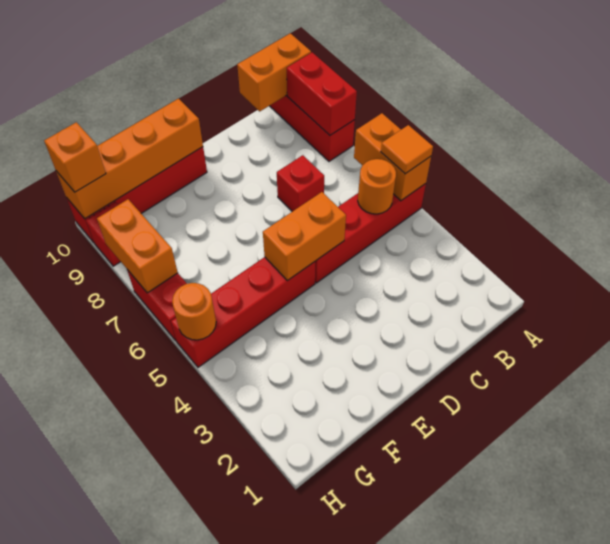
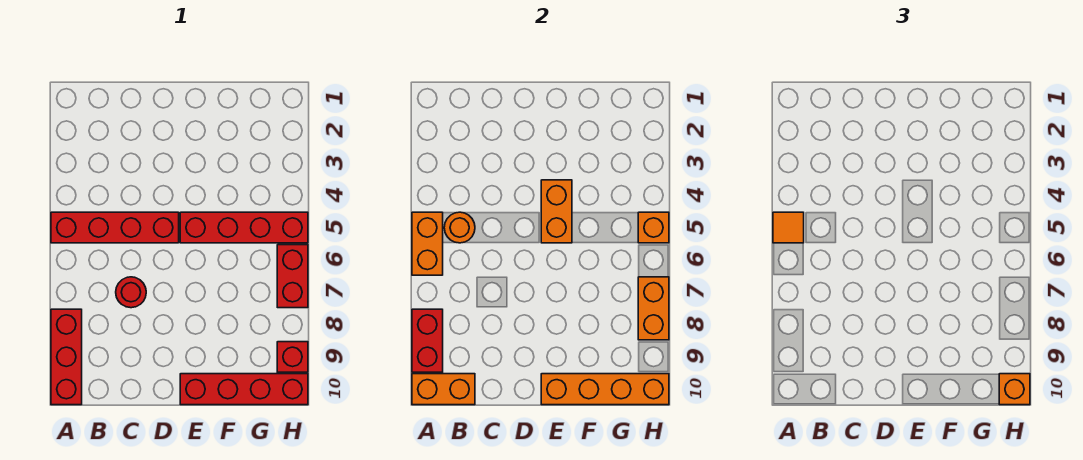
red 1x1 brick [277,155,324,212] -> red 1x1 round brick [116,277,146,308]
orange 1x2 brick [263,192,346,281] -> orange 1x2 brick turned to [541,180,572,243]
orange 1x1 round brick [172,283,216,340] -> orange 1x1 brick [638,212,669,243]

